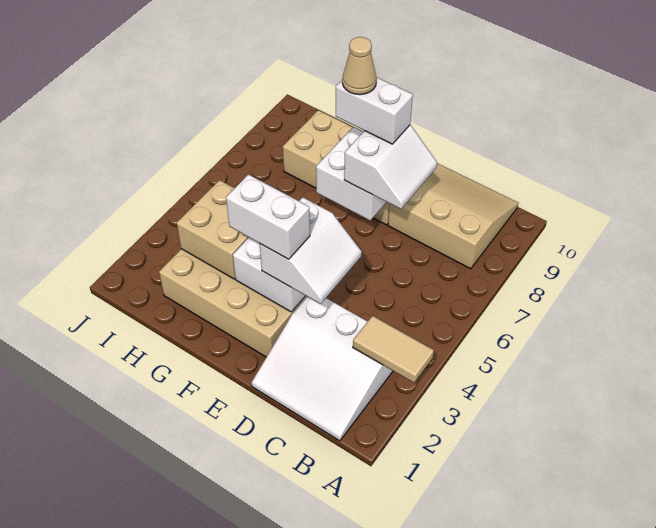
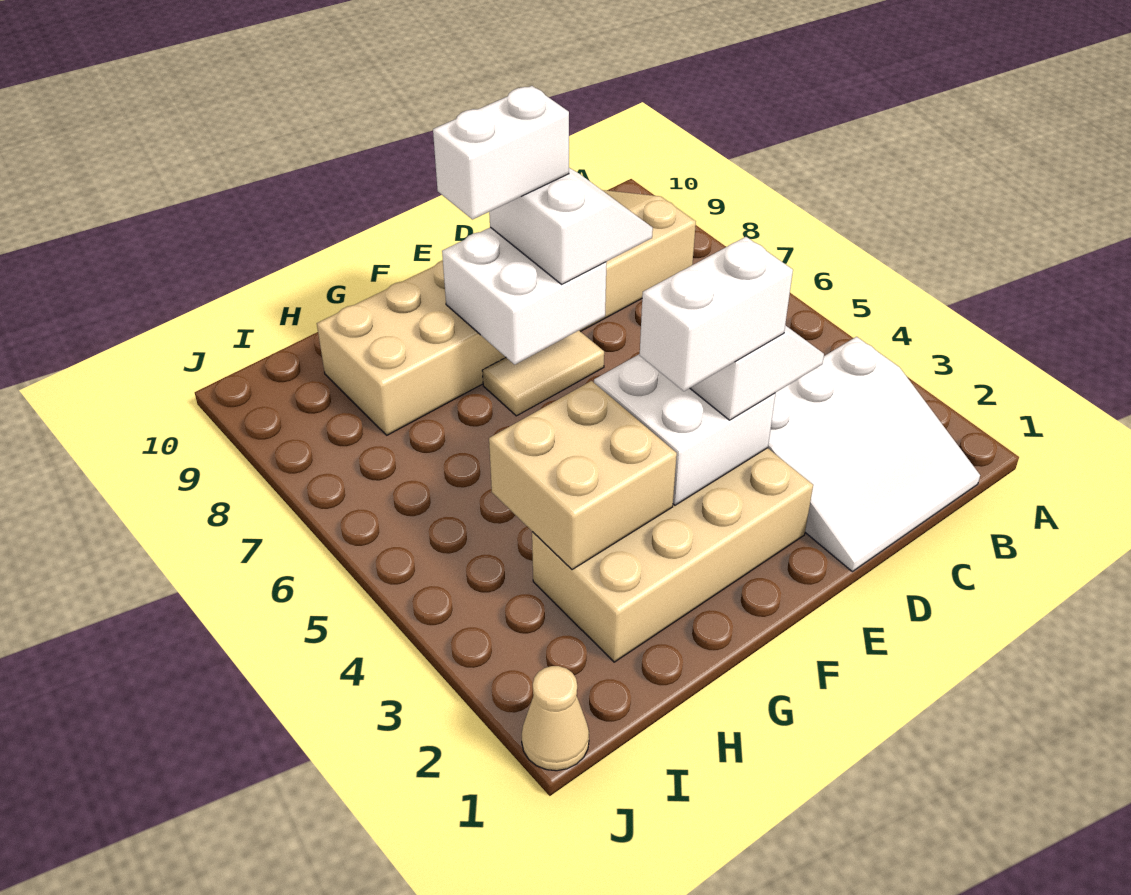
tan 1x2 tile [353,316,434,383] -> tan 1x2 tile moved to [482,331,604,416]
tan 1x1 cone [342,37,377,95] -> tan 1x1 cone moved to [522,666,589,771]

